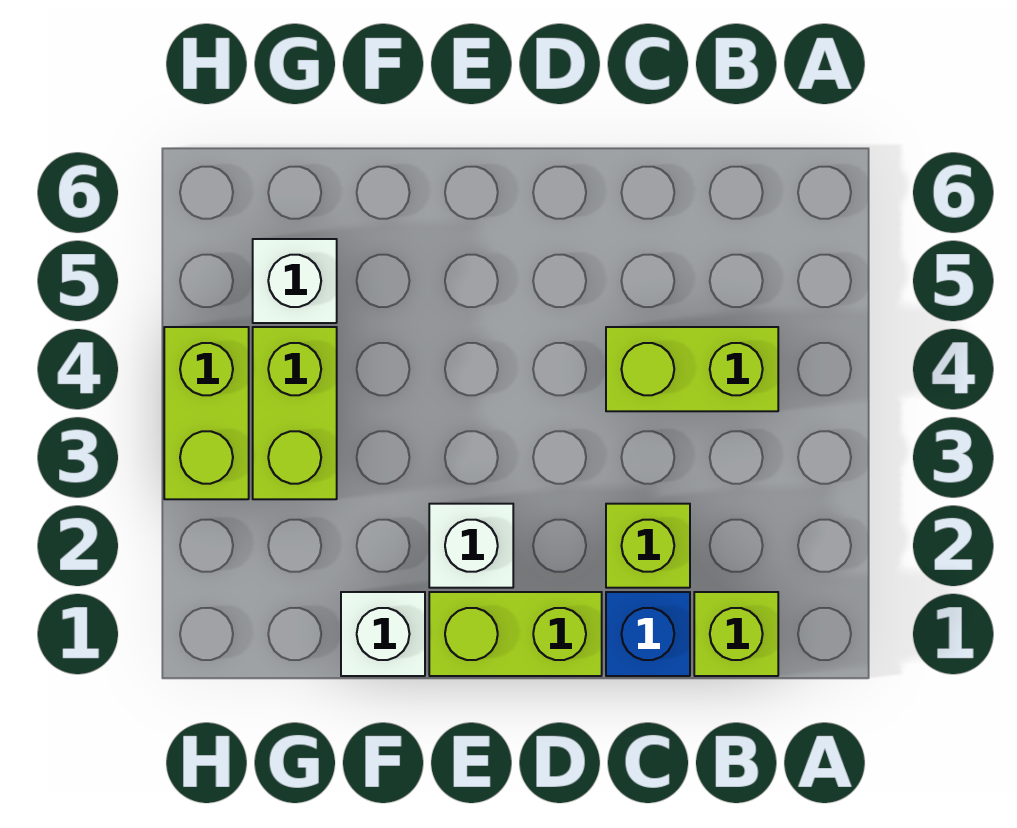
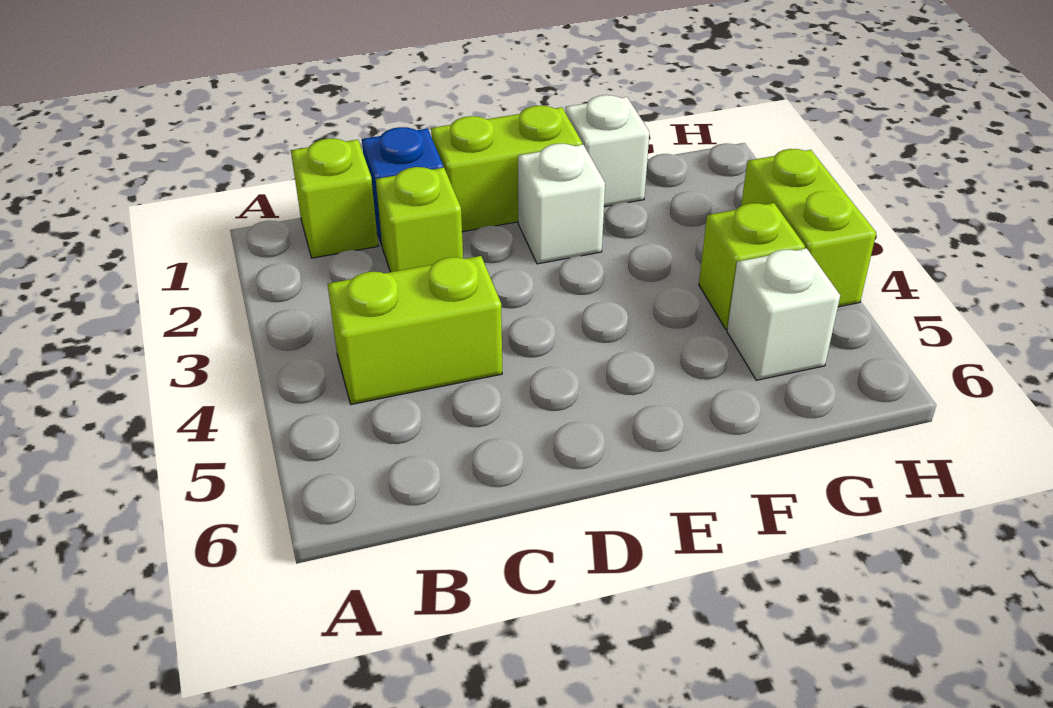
lime 1x2 brick [253,327,337,499] -> lime 1x1 brick [699,203,805,329]

